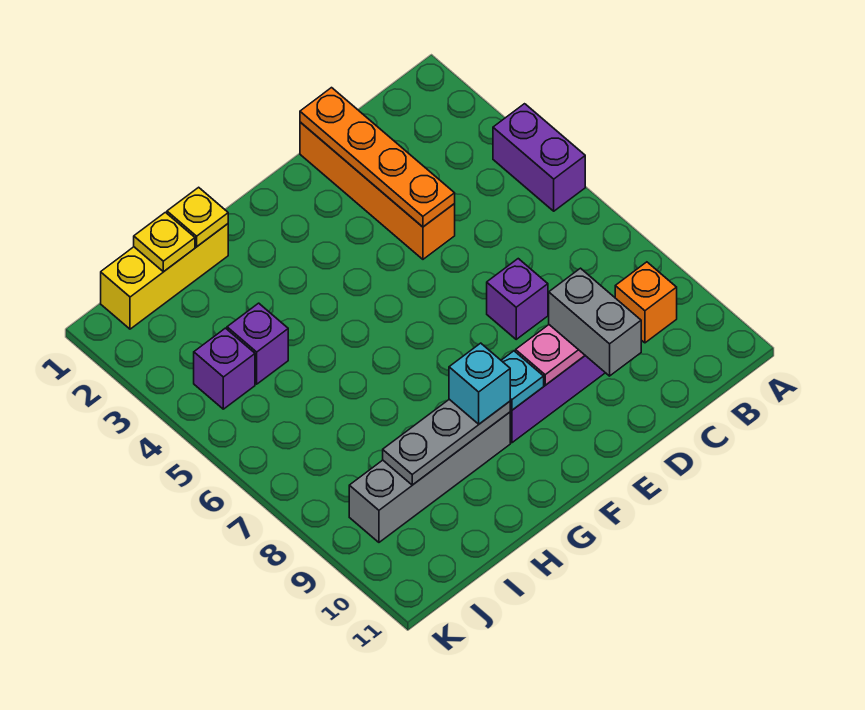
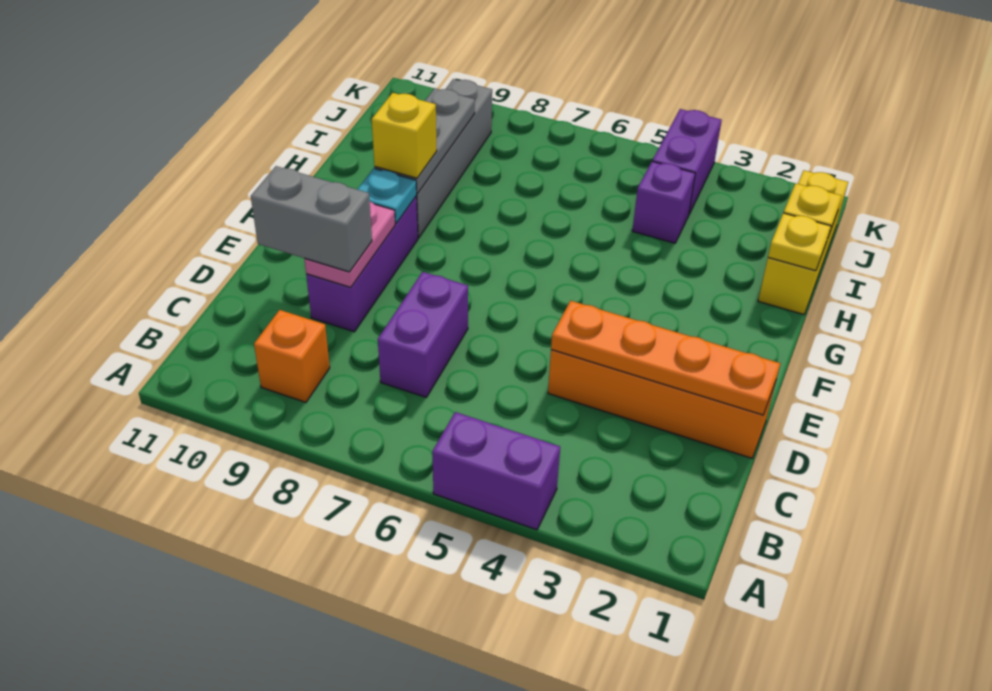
purple 1x1 brick [487,259,548,339] -> purple 1x2 brick [378,272,468,397]
cyan 1x1 brick [449,343,510,424] -> yellow 1x1 brick [372,93,437,178]
purple 1x1 brick [194,328,255,409] -> purple 1x2 brick [653,109,722,214]

